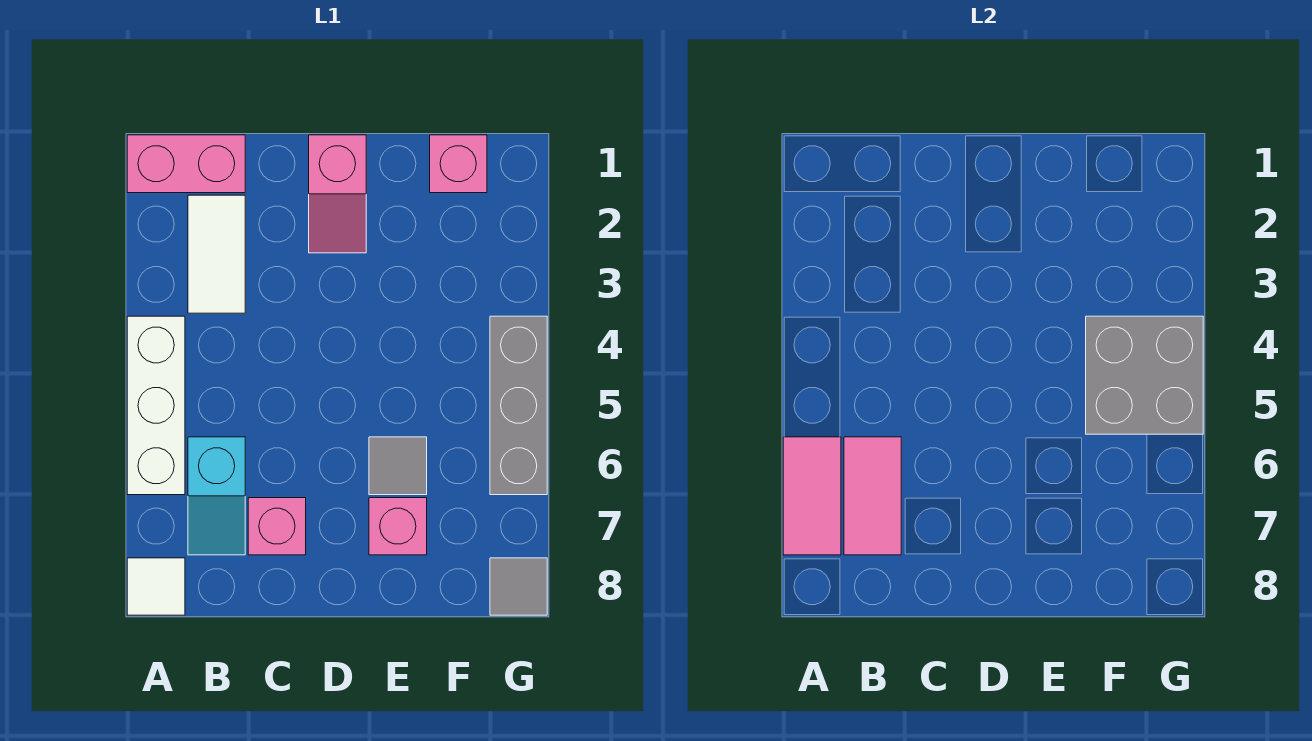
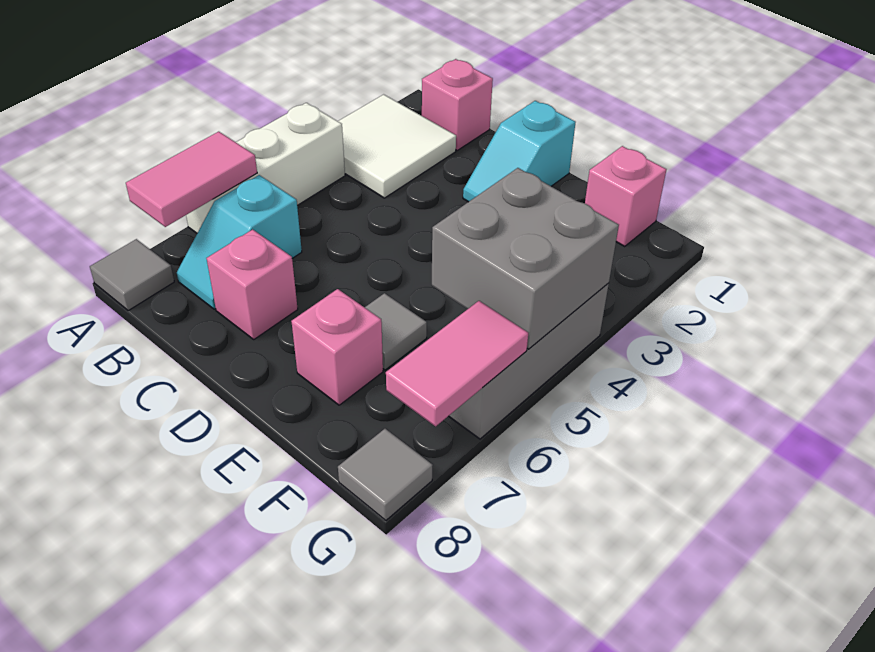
pink 1x2 brick [127,135,245,193] -> pink 1x1 brick [422,59,493,150]
white 1x1 tile [127,558,185,615] -> grey 1x1 tile [90,239,174,311]
white 1x2 tile [188,195,245,313] -> white 2x2 tile [338,94,456,198]
pink 1x2 tile [844,437,901,555] -> pink 1x2 tile moved to [386,301,528,426]
pink 1x2 slope [309,135,366,253] -> cyan 1x2 slope [463,101,576,202]

